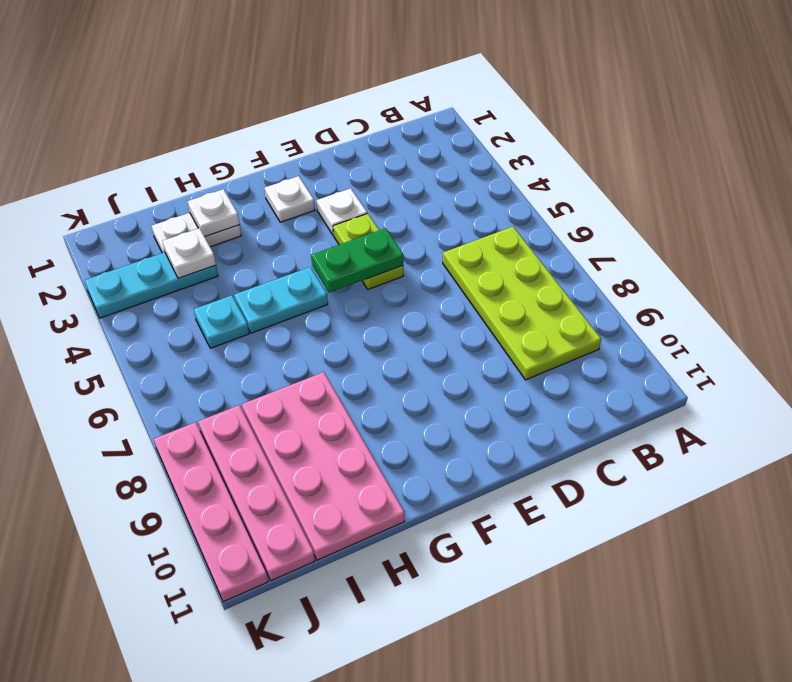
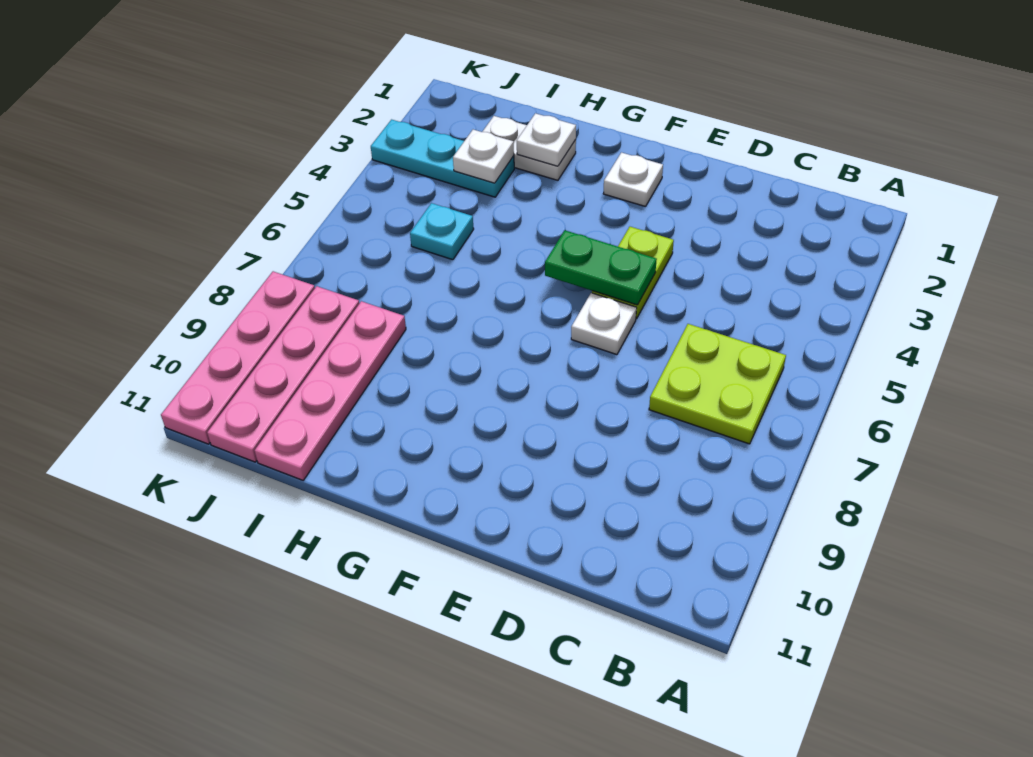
lime 2x4 plate [443,227,601,380] -> lime 2x2 plate [649,324,786,444]
white 1x1 plate [317,188,367,235] -> white 1x1 plate moved to [571,293,636,355]
cyan 1x2 plate [234,267,328,333] -> none
pink 2x4 plate [242,372,405,560] -> pink 1x4 plate [255,301,406,480]

